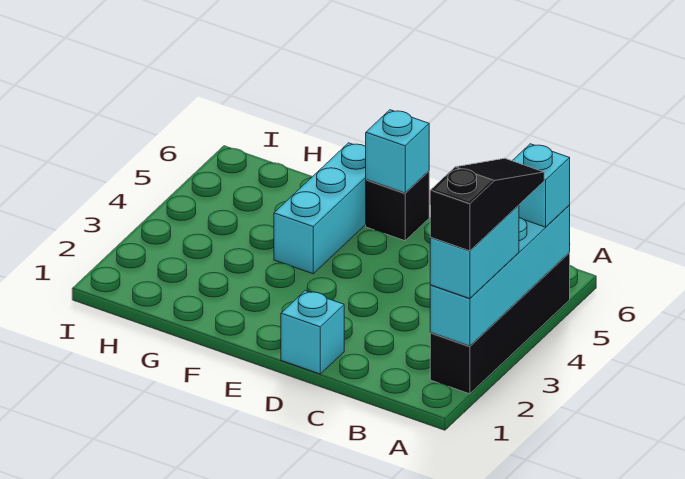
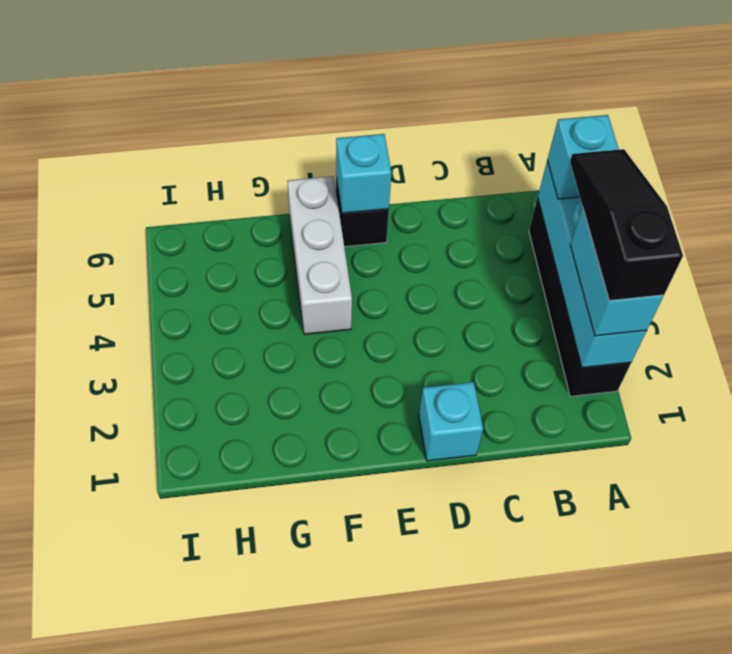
cyan 1x3 brick [274,143,366,274] -> white 1x3 brick [287,176,352,334]

